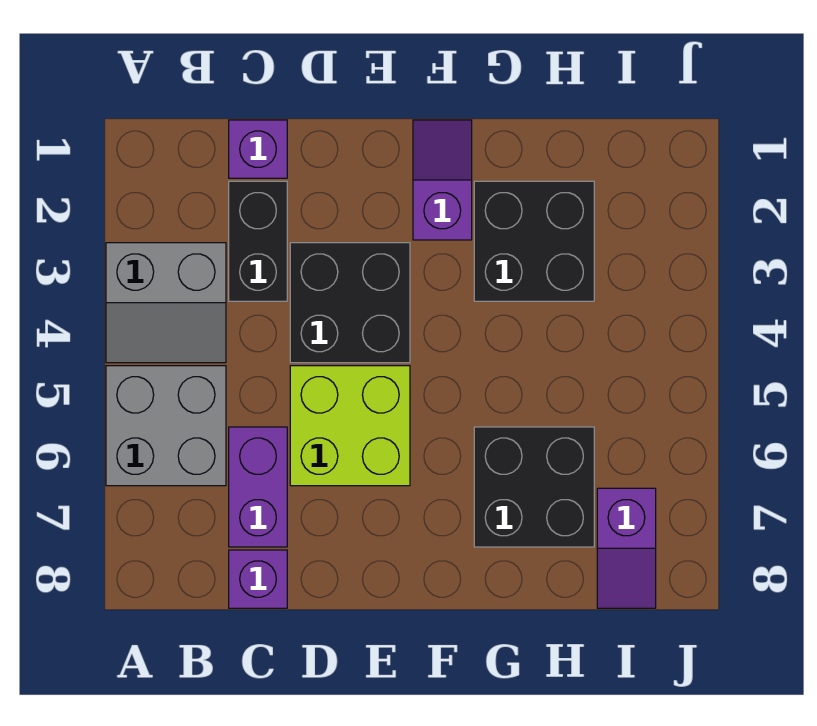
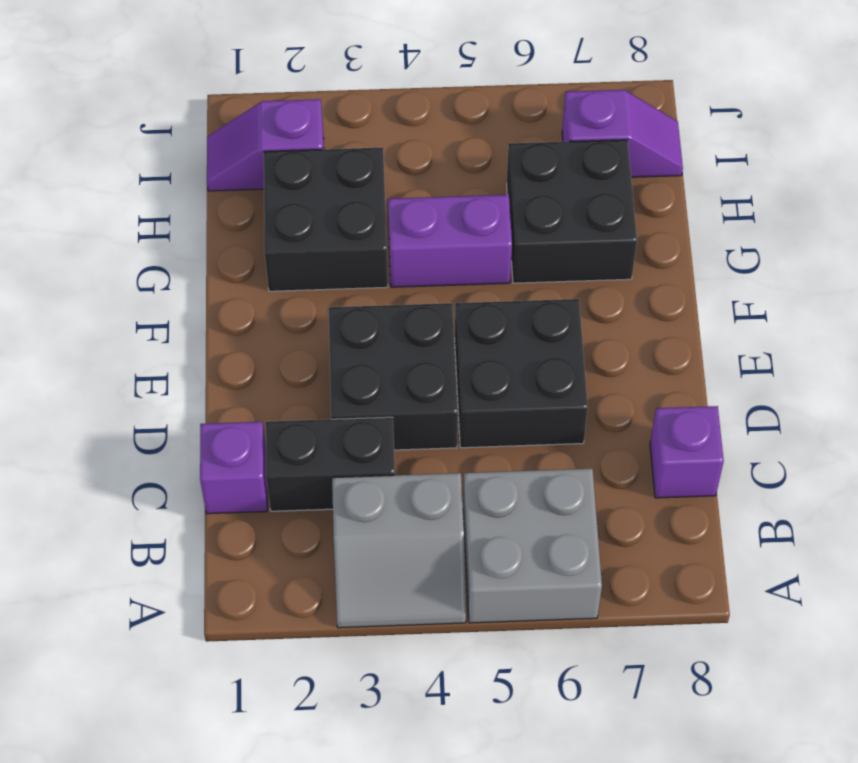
grey 2x2 slope [106,243,226,363] -> grey 2x2 slope turned to [332,473,466,628]
purple 1x2 brick [229,427,287,547] -> purple 1x2 brick moved to [388,195,512,287]
lime 2x2 brick [290,366,410,486] -> black 2x2 brick [455,299,588,448]
purple 1x2 slope [413,120,472,240] -> purple 1x2 slope moved to [207,99,324,191]

